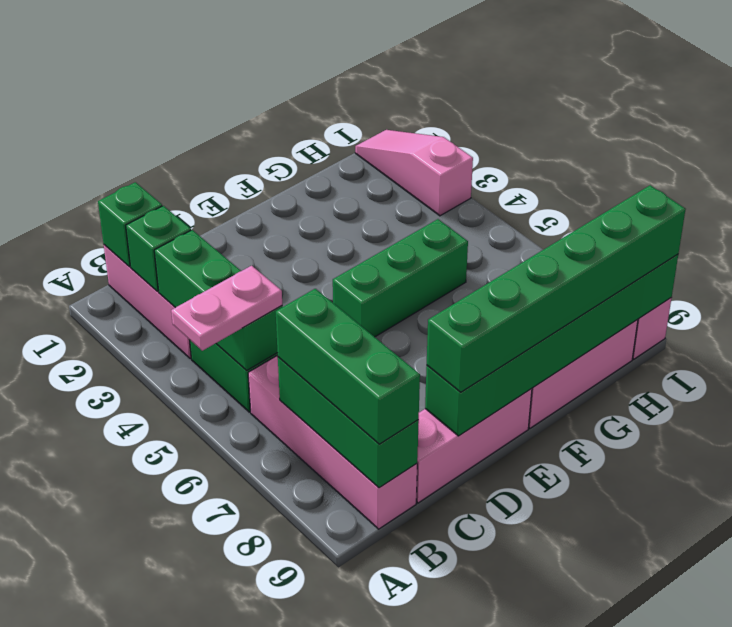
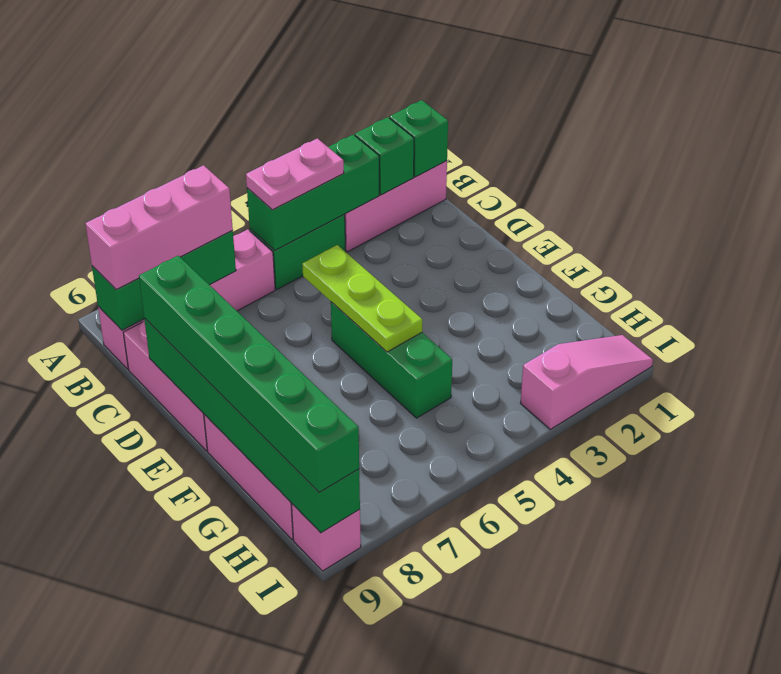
pink 1x2 plate [171,266,282,351] -> pink 1x2 plate turned to [246,138,344,210]
green 1x3 brick [276,289,420,444] -> pink 1x3 brick [85,165,233,289]
none -> lime 1x3 plate [302,245,422,352]

